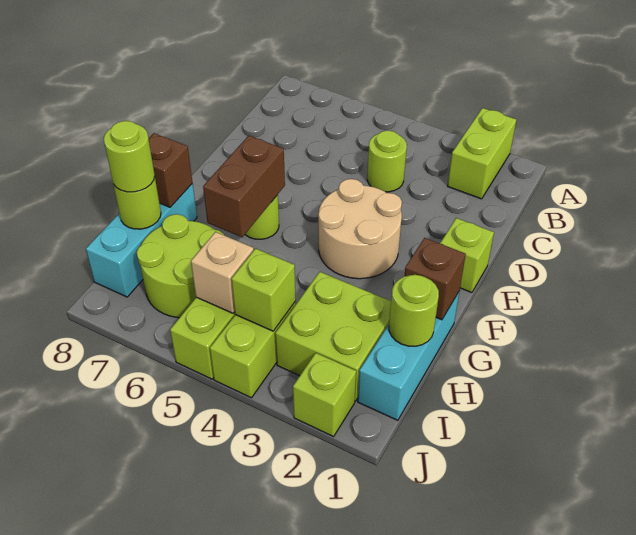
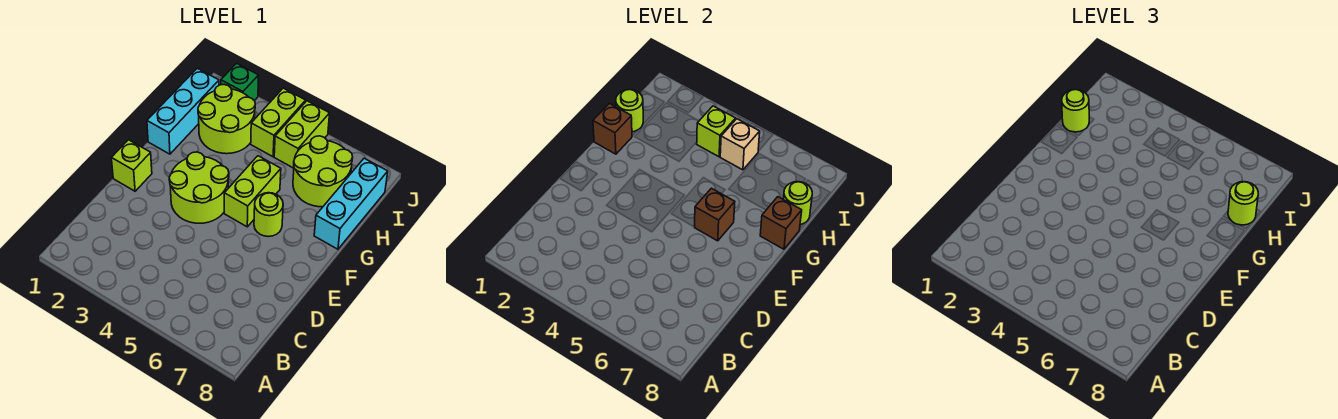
lime 1x2 brick [448,108,516,199] -> lime 1x2 brick moved to [224,156,281,227]
lime 1x1 round brick [367,130,407,192] -> lime 1x1 round brick moved to [1062,90,1089,132]
tan 2x2 round brick [318,179,402,279] -> lime 2x2 round brick [169,152,229,223]
brown 1x2 brick [203,136,285,237] -> brown 1x1 brick [695,188,735,241]
lime 2x2 brick [275,272,391,401] -> lime 2x2 round brick [198,85,255,154]
lime 1x1 brick [293,353,356,437] -> green 1x1 brick [221,63,259,101]

